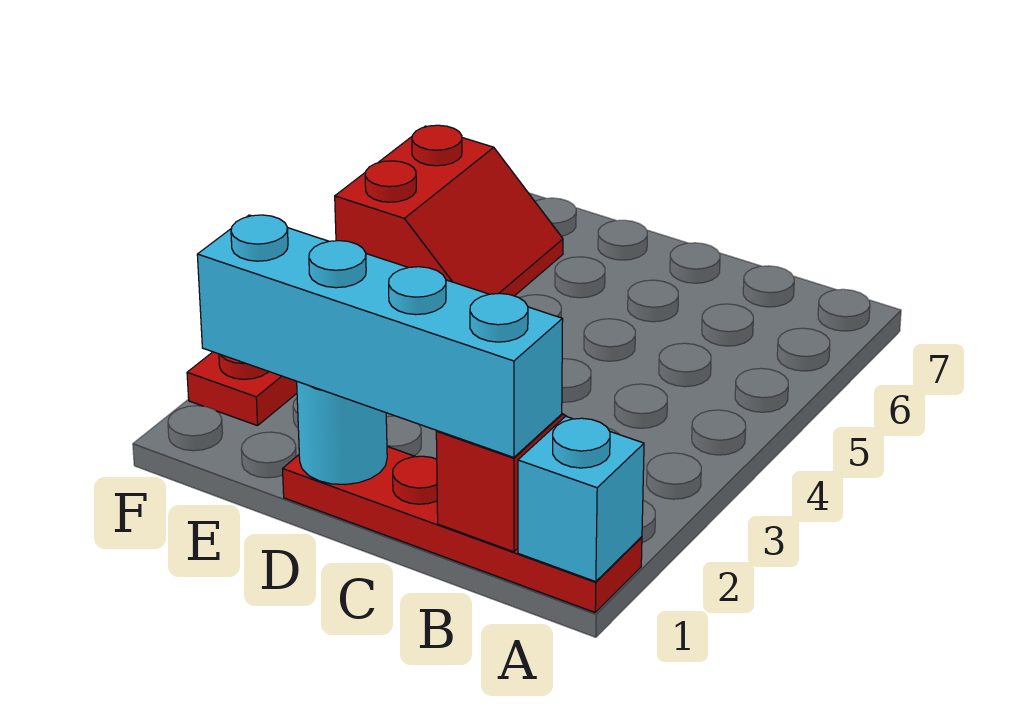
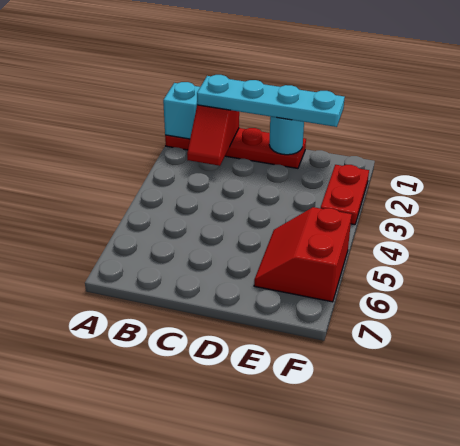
cyan 1x4 brick [197,215,563,457] -> cyan 1x4 plate [197,75,345,127]

